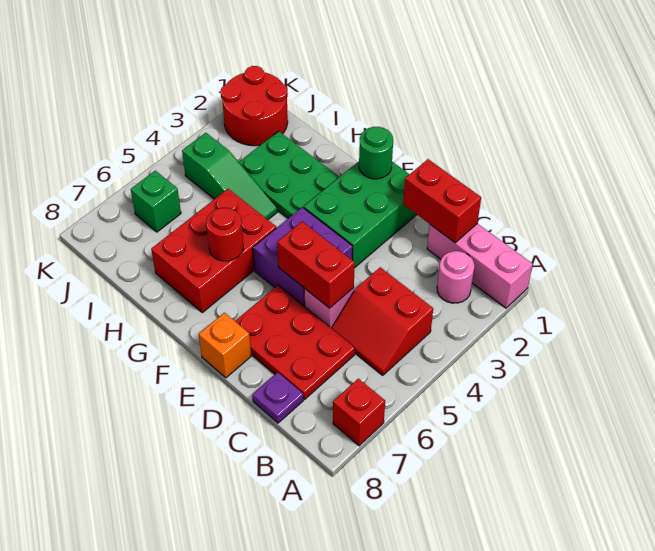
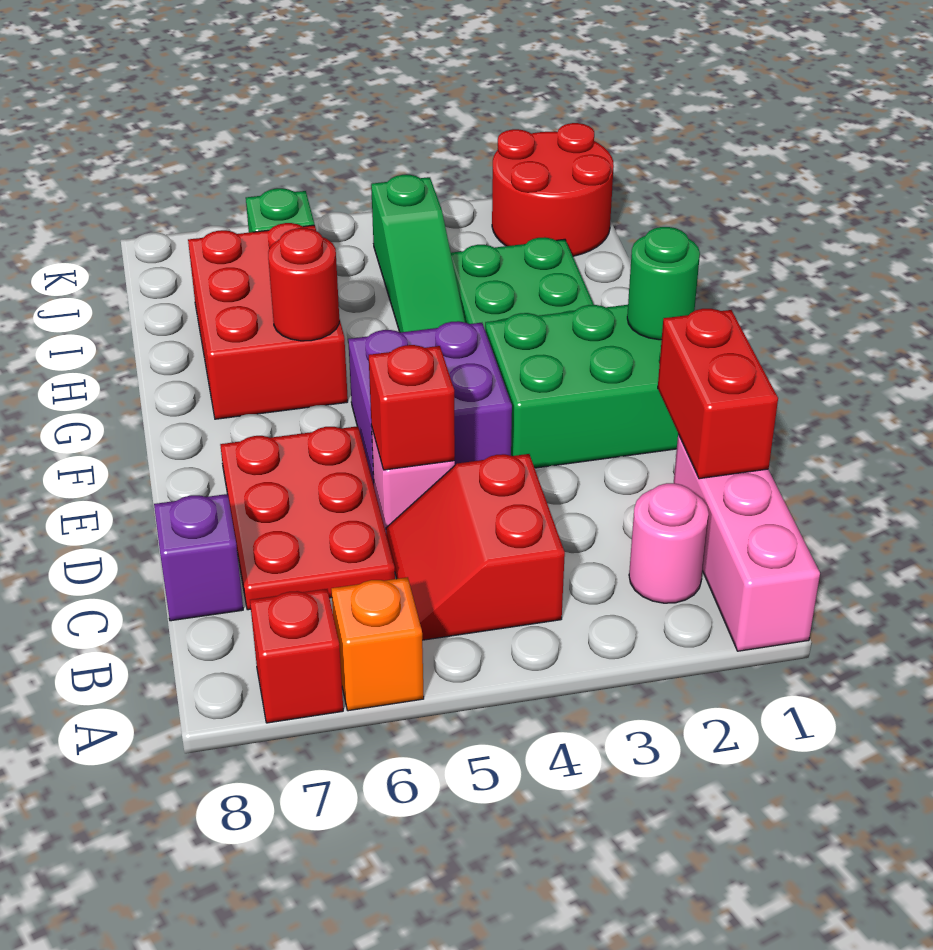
purple 1x1 plate [252,372,303,423] -> purple 1x1 brick [154,494,243,621]
red 1x2 brick [277,222,355,308] -> red 1x1 brick [369,345,455,470]
orange 1x1 brick [199,313,251,378] -> orange 1x1 brick moved to [331,577,424,711]
red 2x3 brick [151,189,276,313] -> red 2x3 brick turned to [188,223,348,419]

